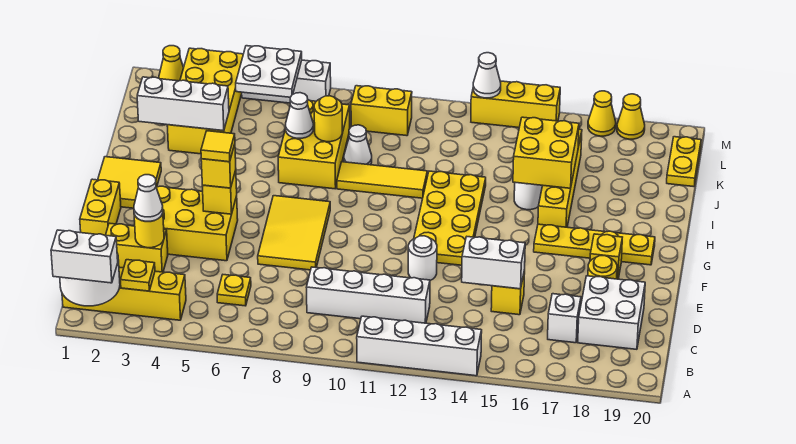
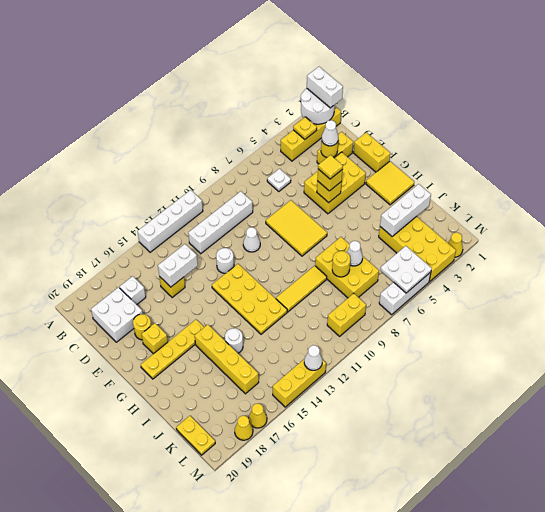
white 1x2 brick [51,230,118,283] -> white 1x2 brick turned to [307,67,343,108]
yellow 1x1 plate [217,275,251,306] -> white 1x1 plate [267,169,291,191]
yellow 2x2 brick [513,117,579,188] -> none
white 1x1 cone [344,125,372,165] -> white 1x1 cone moved to [243,227,260,252]

